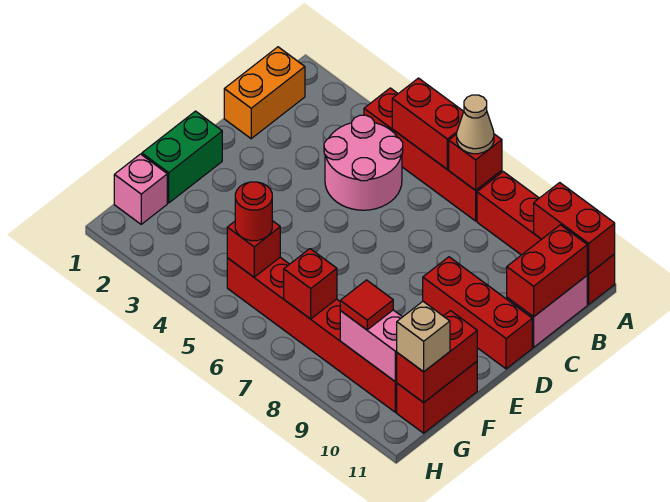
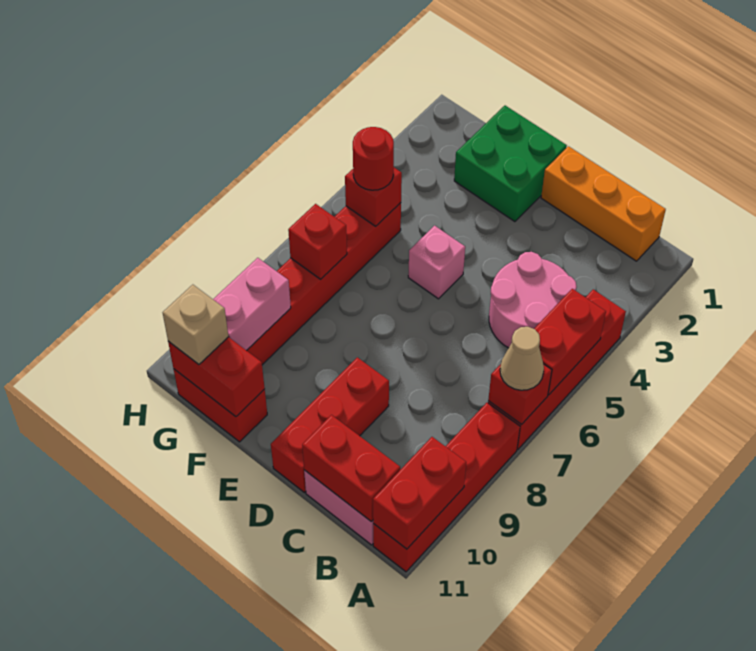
orange 1x2 brick [224,47,305,139] -> orange 1x3 brick [541,146,666,261]
green 1x2 brick [142,111,222,203] -> green 2x2 brick [454,106,567,222]
pink 1x1 brick [114,154,167,224] -> pink 1x1 brick moved to [408,226,465,299]
red 1x1 tile [340,280,393,330] -> none

